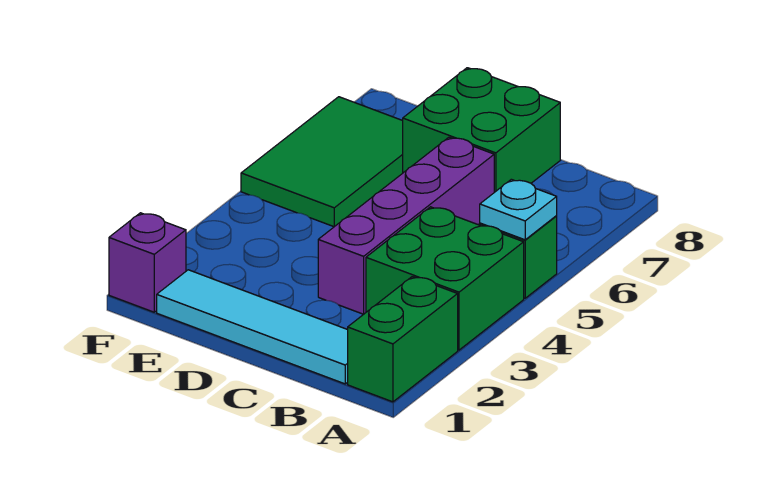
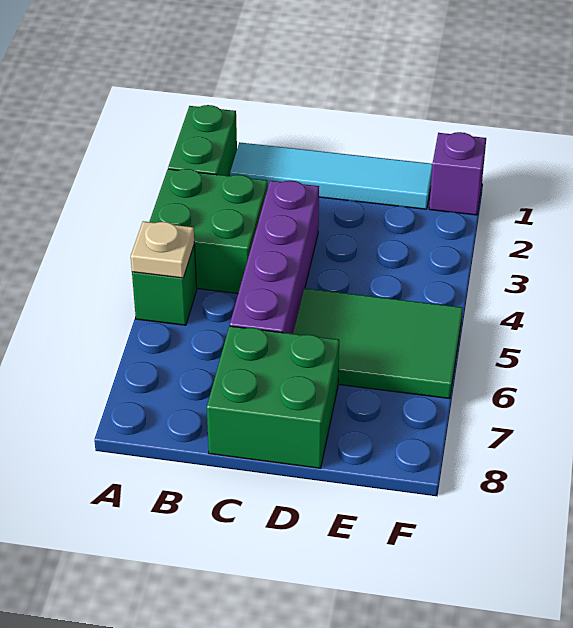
cyan 1x1 plate [480,179,557,240] -> tan 1x1 plate [131,221,194,278]
green 2x3 tile [241,97,403,227] -> green 2x3 tile turned to [293,288,463,399]

